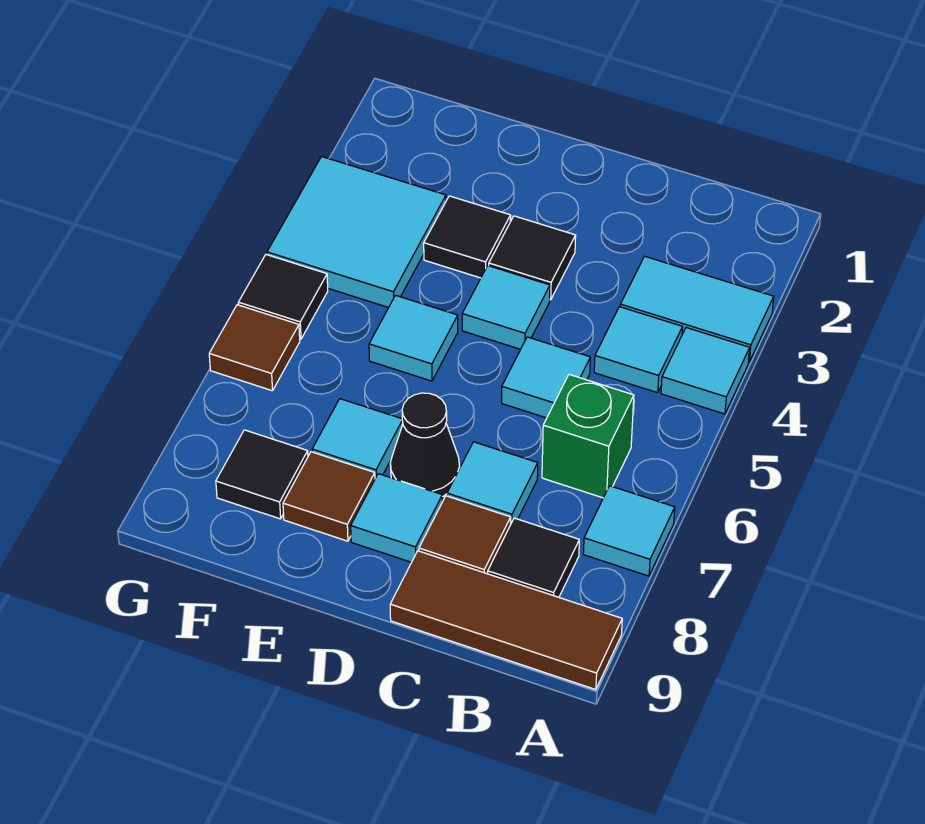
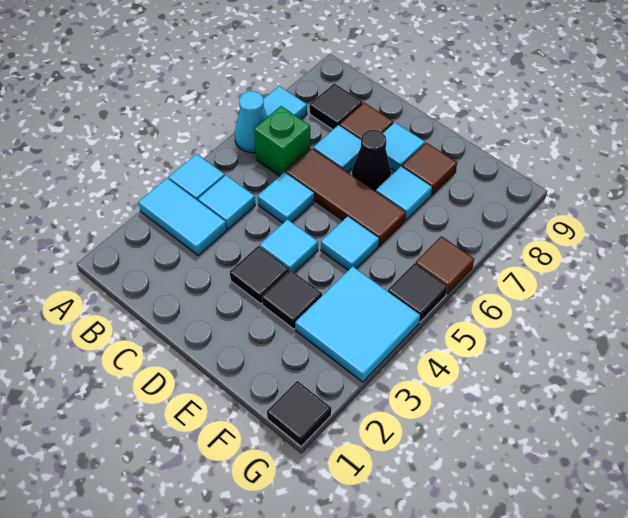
none -> cyan 1x1 cone [235,91,267,153]
brown 1x3 tile [390,551,622,690] -> brown 1x3 tile moved to [286,148,406,246]
black 1x1 tile [216,430,308,519] -> black 1x1 tile moved to [267,381,331,446]

